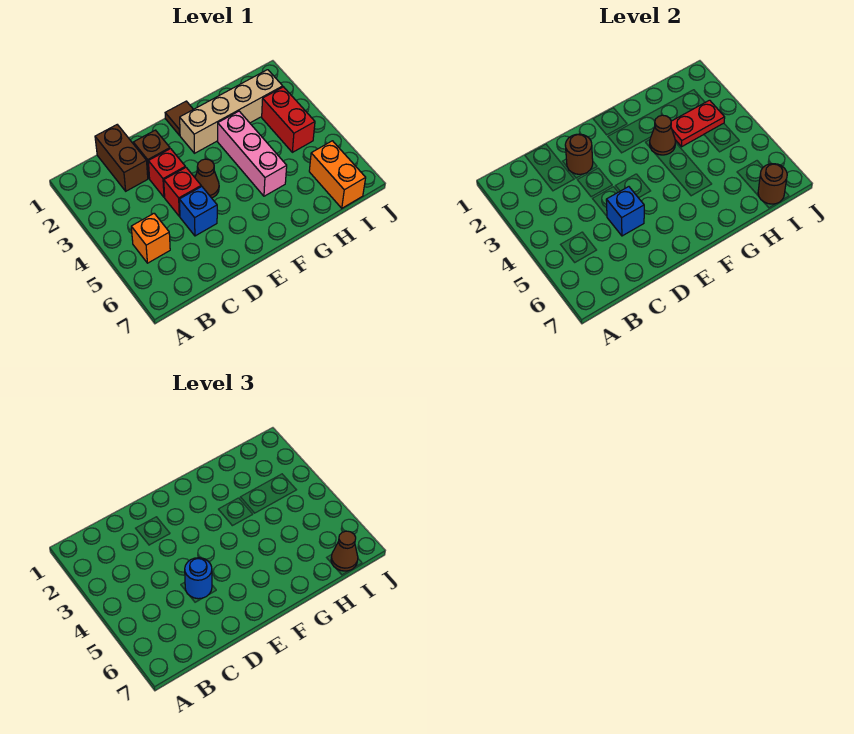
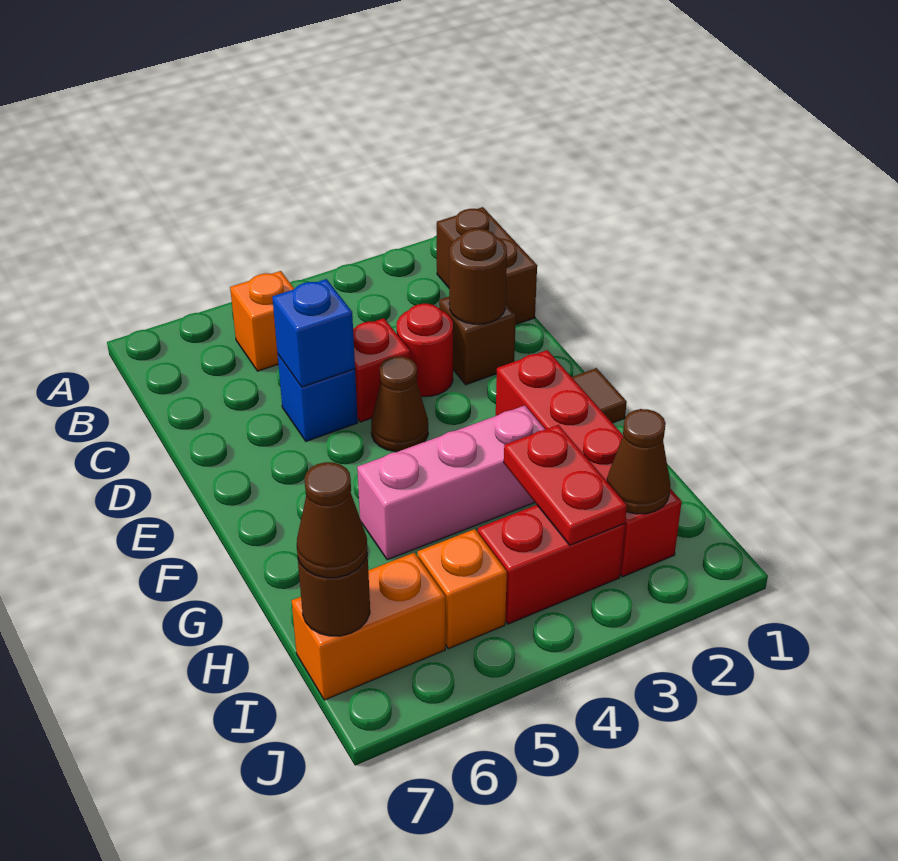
brown 1x2 brick [95,125,148,191] -> brown 1x2 brick turned to [437,207,537,325]
red 1x1 brick [148,149,185,197] -> red 1x1 round brick [397,304,453,397]
blue 1x1 round brick [185,558,212,599] -> none
tan 1x4 brick [180,70,283,153] -> red 1x4 brick [496,350,682,577]
brown 1x1 cone [650,115,675,155] -> brown 1x1 cone moved to [607,409,670,514]
none -> orange 1x1 brick [417,529,507,649]

